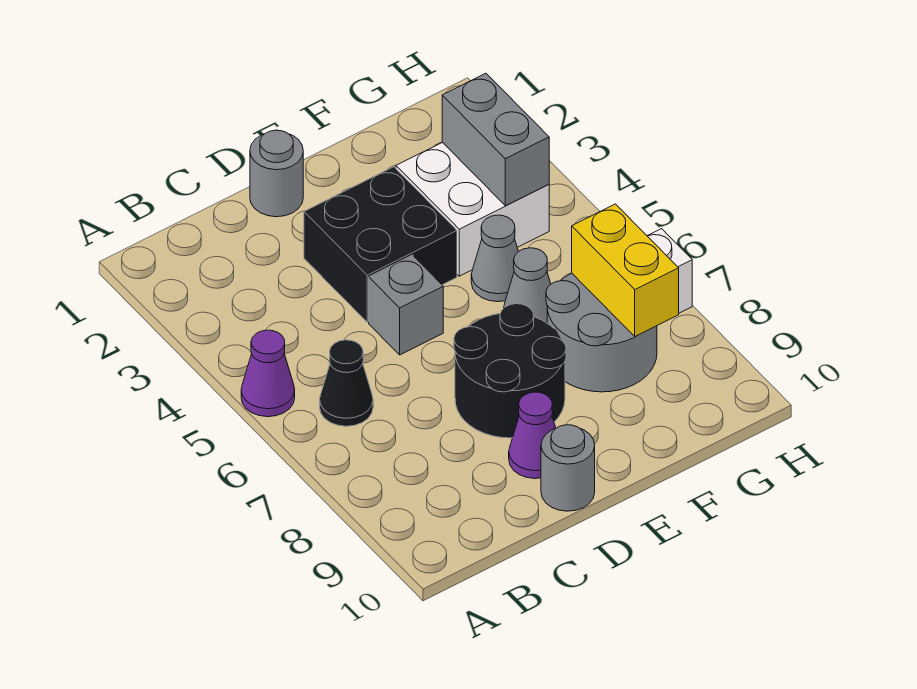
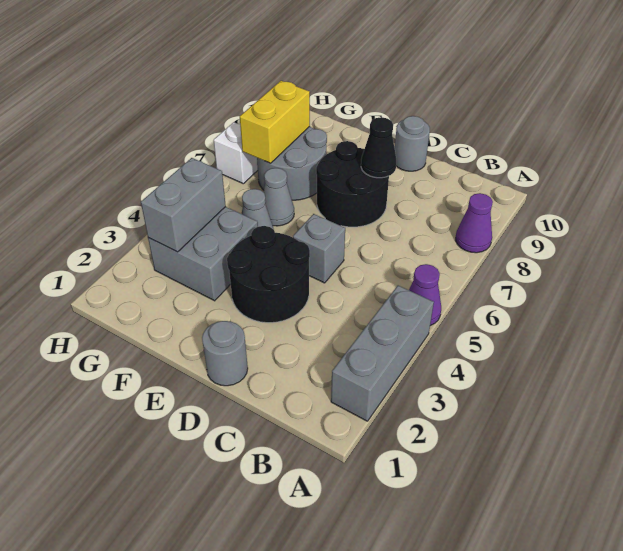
none -> grey 1x3 brick [331,286,434,421]
black 1x1 cone [320,340,373,426] -> black 1x1 cone moved to [361,117,396,178]
black 2x2 brick [304,167,457,322] -> black 2x2 round brick [227,226,310,323]
purple 1x1 cone [509,392,556,479] -> purple 1x1 cone moved to [456,193,493,253]
white 2x2 brick [396,142,549,276] -> grey 2x2 brick [148,207,258,301]

